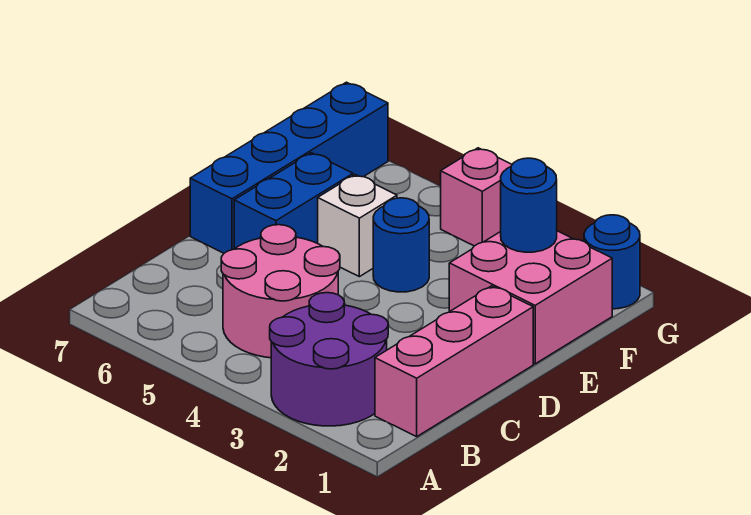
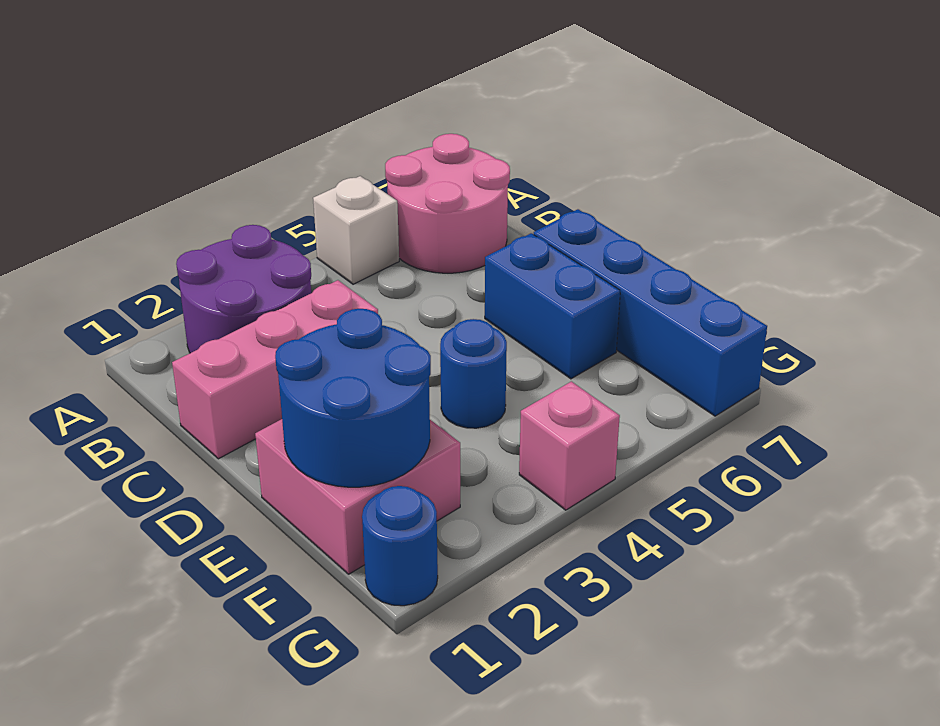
pink 1x3 brick [375,286,533,437] -> pink 1x3 brick turned to [172,280,378,459]
pink 2x2 round brick [221,225,340,358] -> pink 2x2 round brick moved to [385,134,510,273]
white 1x1 brick [318,175,397,277] -> white 1x1 brick moved to [313,176,399,284]
blue 1x1 round brick [501,158,557,252] -> blue 2x2 round brick [275,309,431,487]

